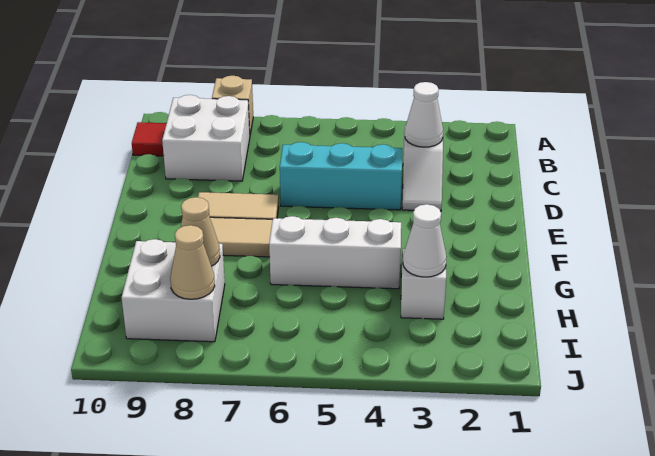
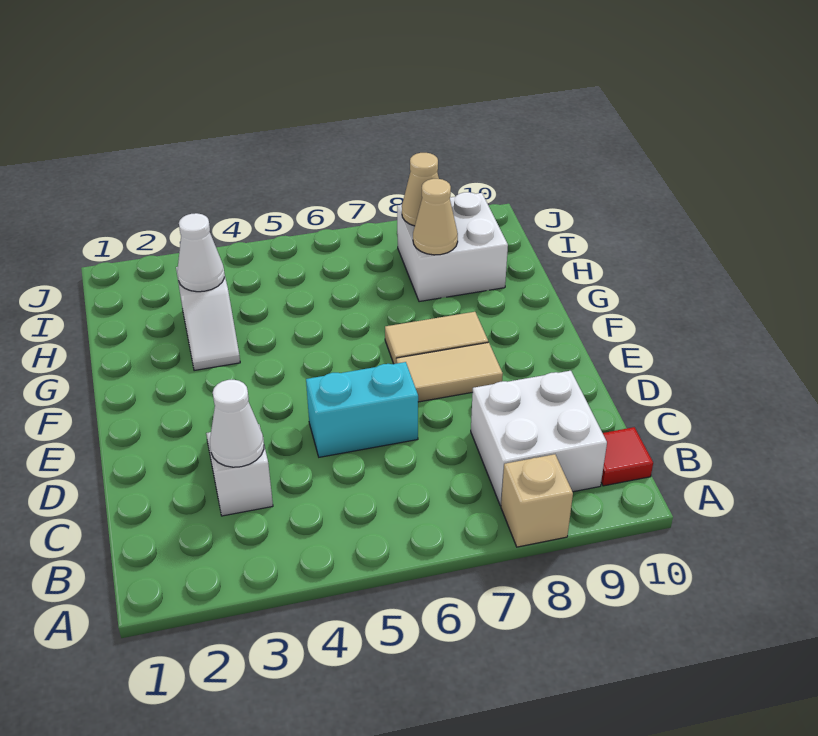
cyan 1x3 brick [280,142,402,210] -> cyan 1x2 brick [306,362,418,457]
white 1x3 brick [269,216,401,289] -> none

